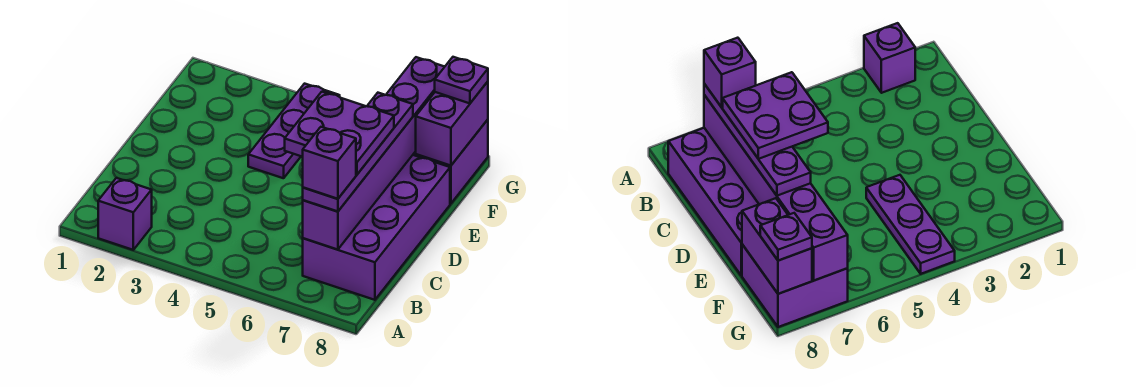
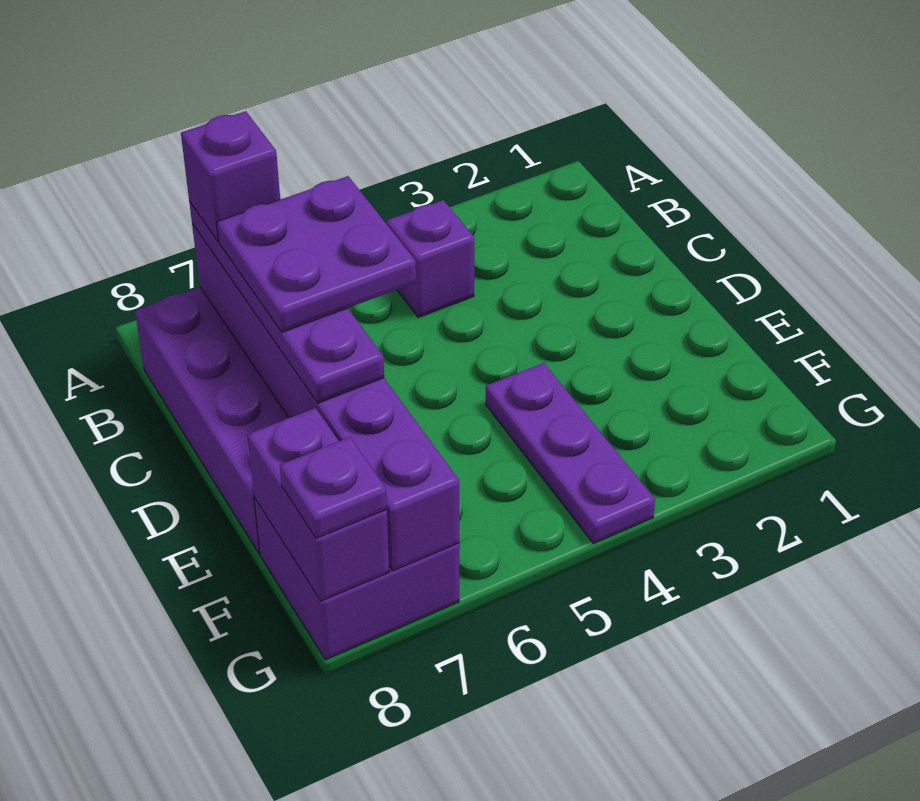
purple 1x1 brick [98,178,152,250] -> purple 1x1 brick moved to [387,200,474,318]

